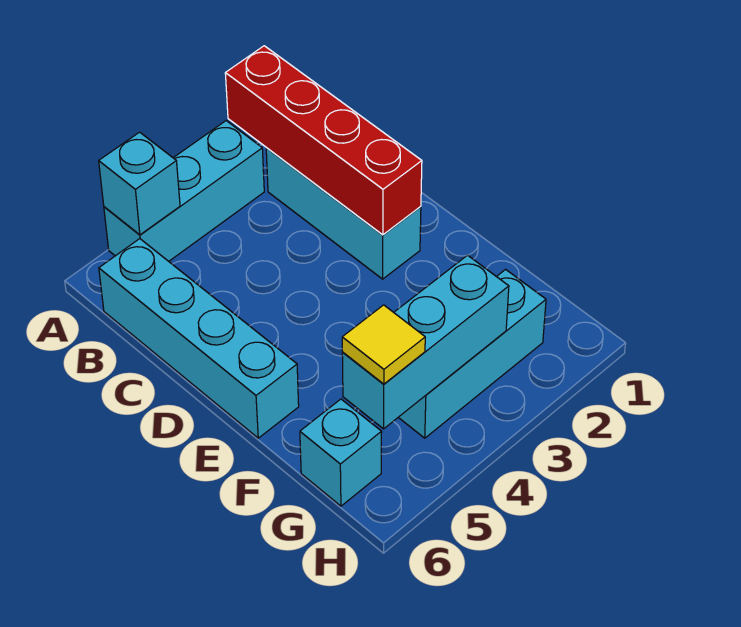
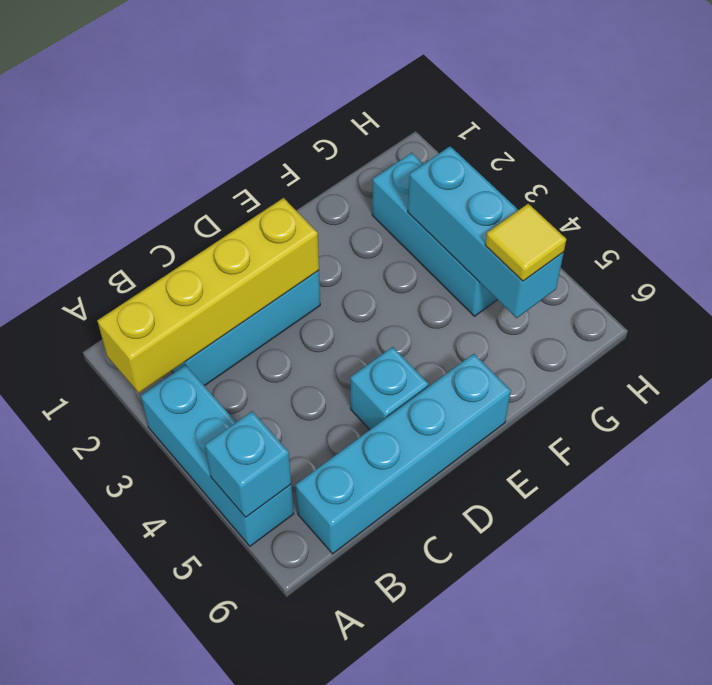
red 1x4 brick [225,46,422,235] -> yellow 1x4 brick [97,198,319,393]
cyan 1x1 brick [300,399,382,506] -> cyan 1x1 brick moved to [350,347,428,430]

